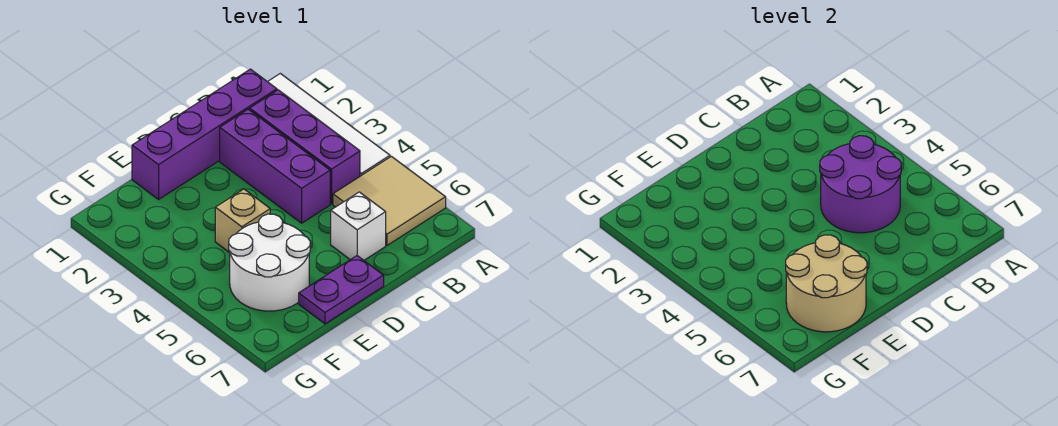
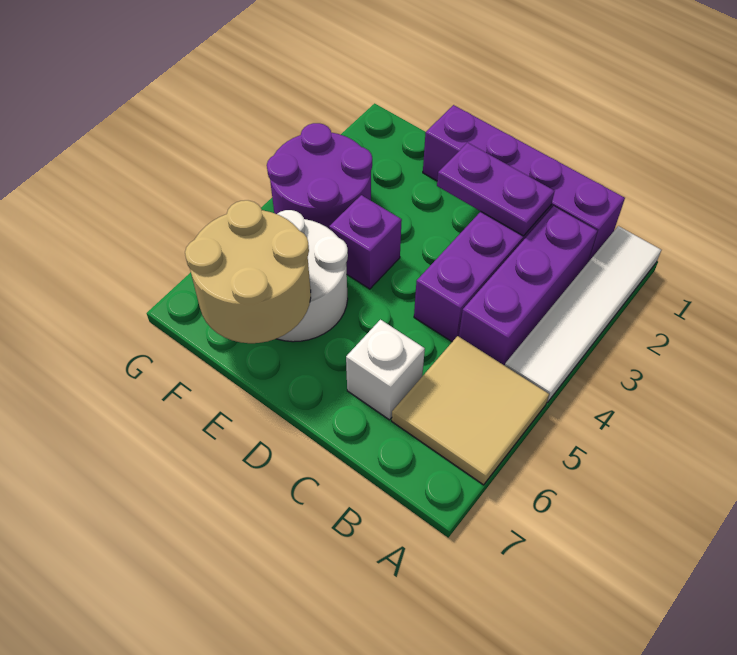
purple 2x2 round brick [820,136,901,233] -> purple 2x2 round brick moved to [267,123,372,228]
purple 1x2 plate [299,256,384,324] -> purple 1x2 plate moved to [437,143,555,236]
tan 1x1 brick [215,189,270,253] -> purple 1x1 brick [329,195,402,289]

